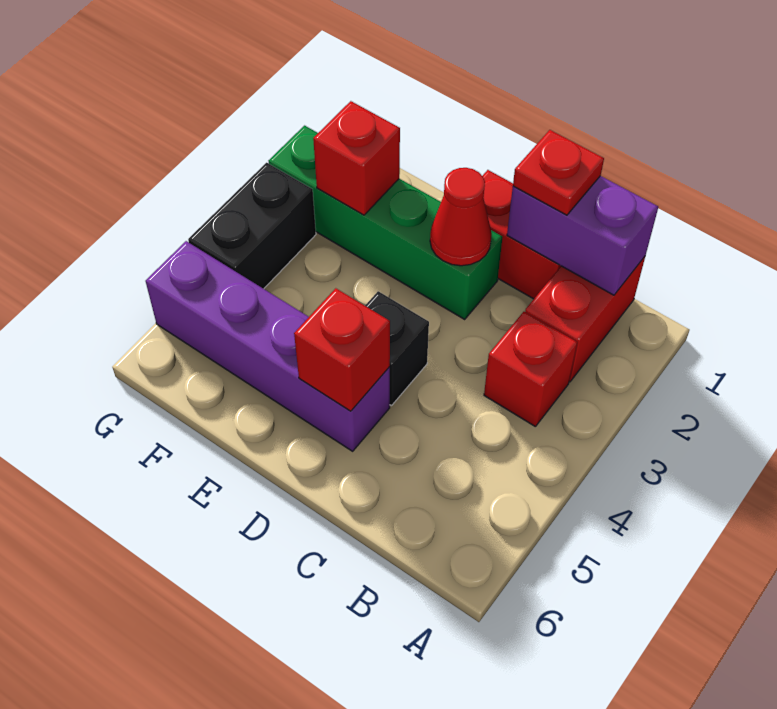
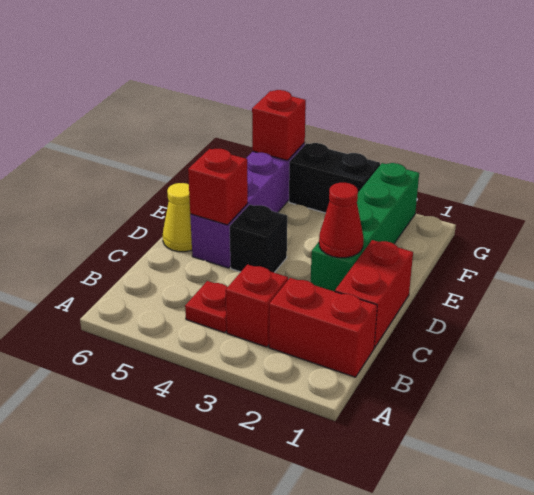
purple 1x2 brick [507,176,658,295] -> none
red 1x1 plate [513,130,604,215] -> red 1x1 plate moved to [185,281,227,333]
none -> yellow 1x1 cone [163,183,192,252]
red 1x1 brick [313,101,400,215] -> red 1x1 brick moved to [252,90,306,161]

